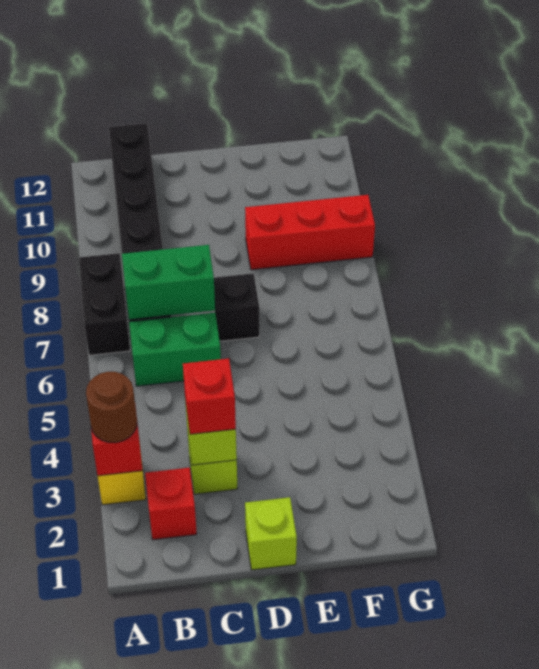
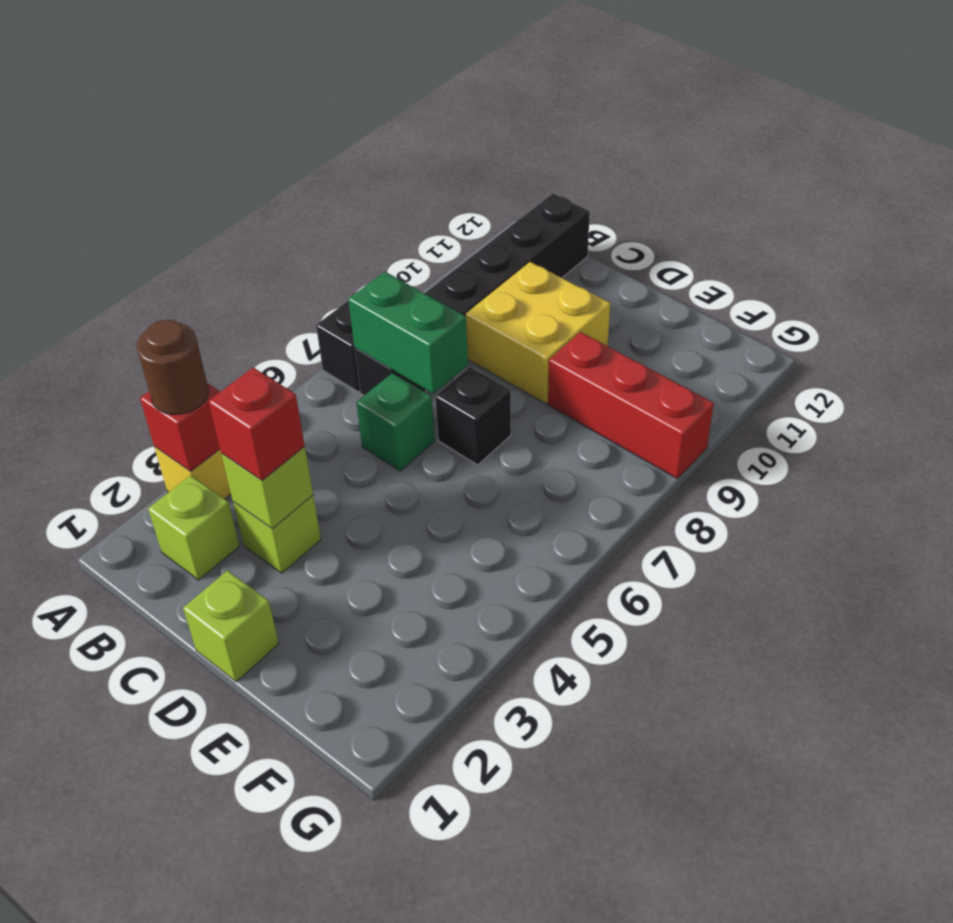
red 1x1 brick [145,468,197,540] -> lime 1x1 brick [148,475,239,580]
green 1x2 brick [129,313,221,386] -> green 1x1 brick [356,373,435,471]
none -> yellow 2x2 brick [466,262,610,404]

